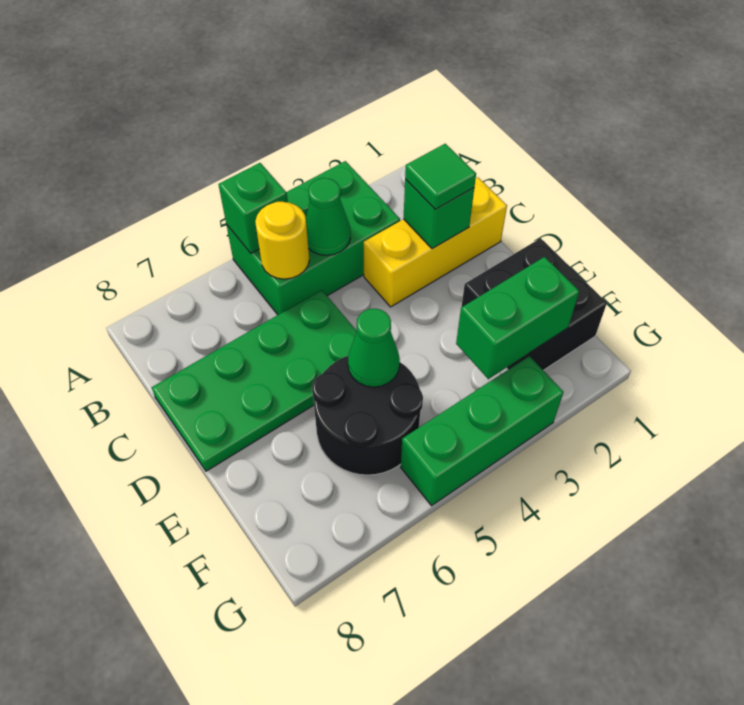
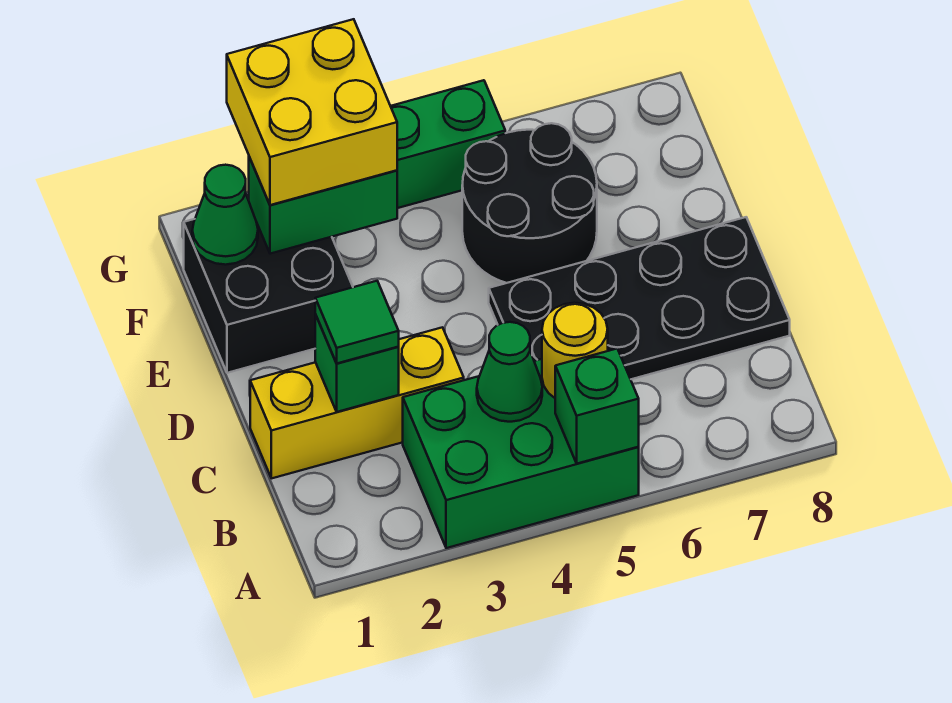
green 2x4 plate [151,290,357,471] -> black 2x4 plate [489,217,790,379]
green 1x1 cone [348,309,400,387] -> green 1x1 cone moved to [192,165,258,265]
none -> yellow 2x2 brick [227,19,397,205]

